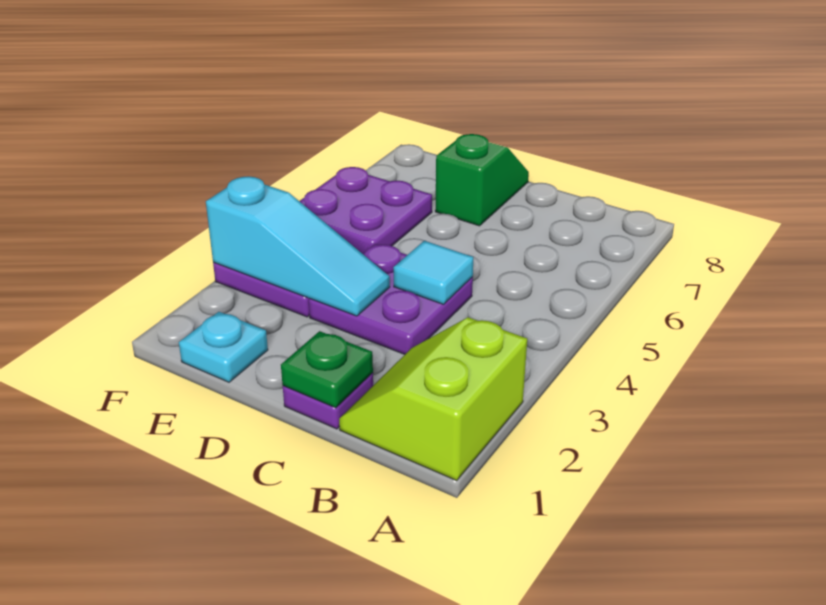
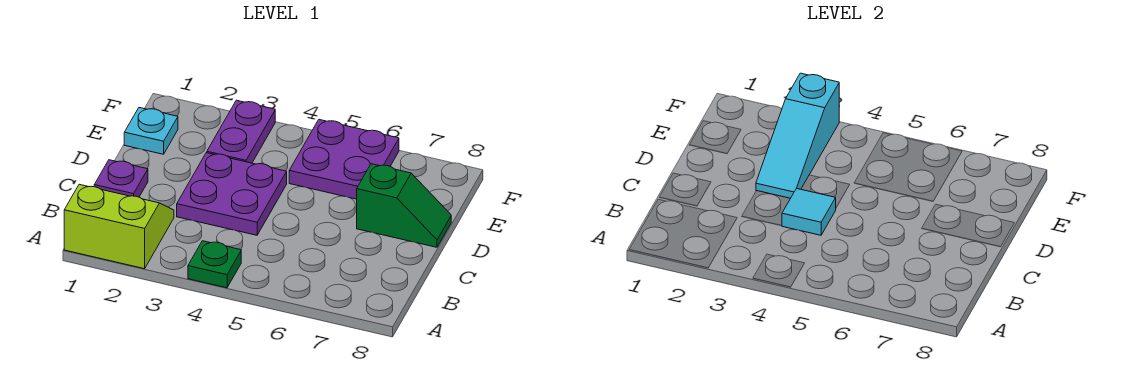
green 1x1 plate [281,331,373,408] -> green 1x1 plate moved to [188,241,241,288]

